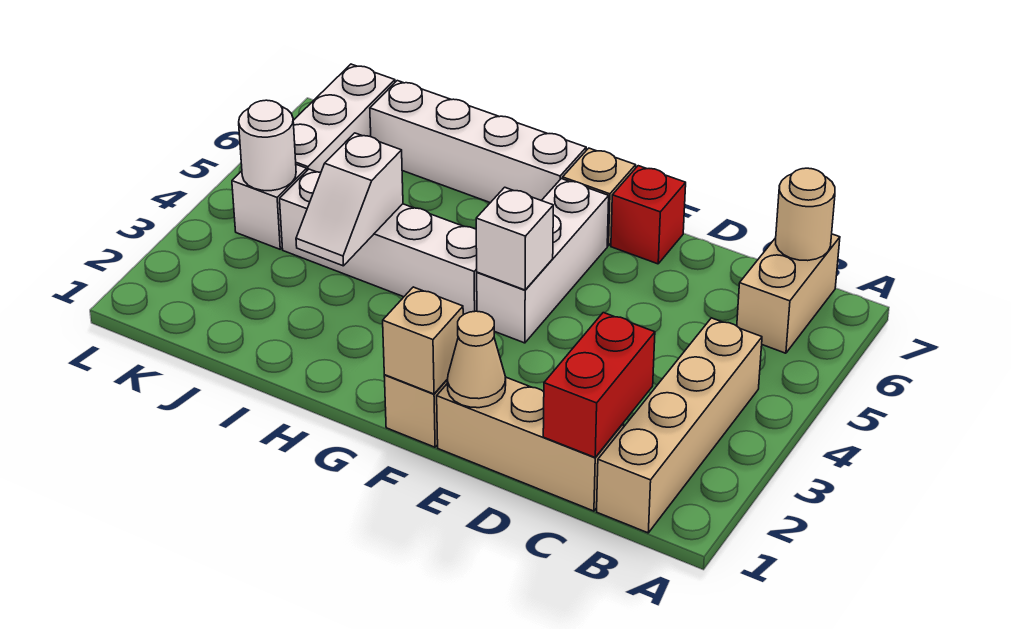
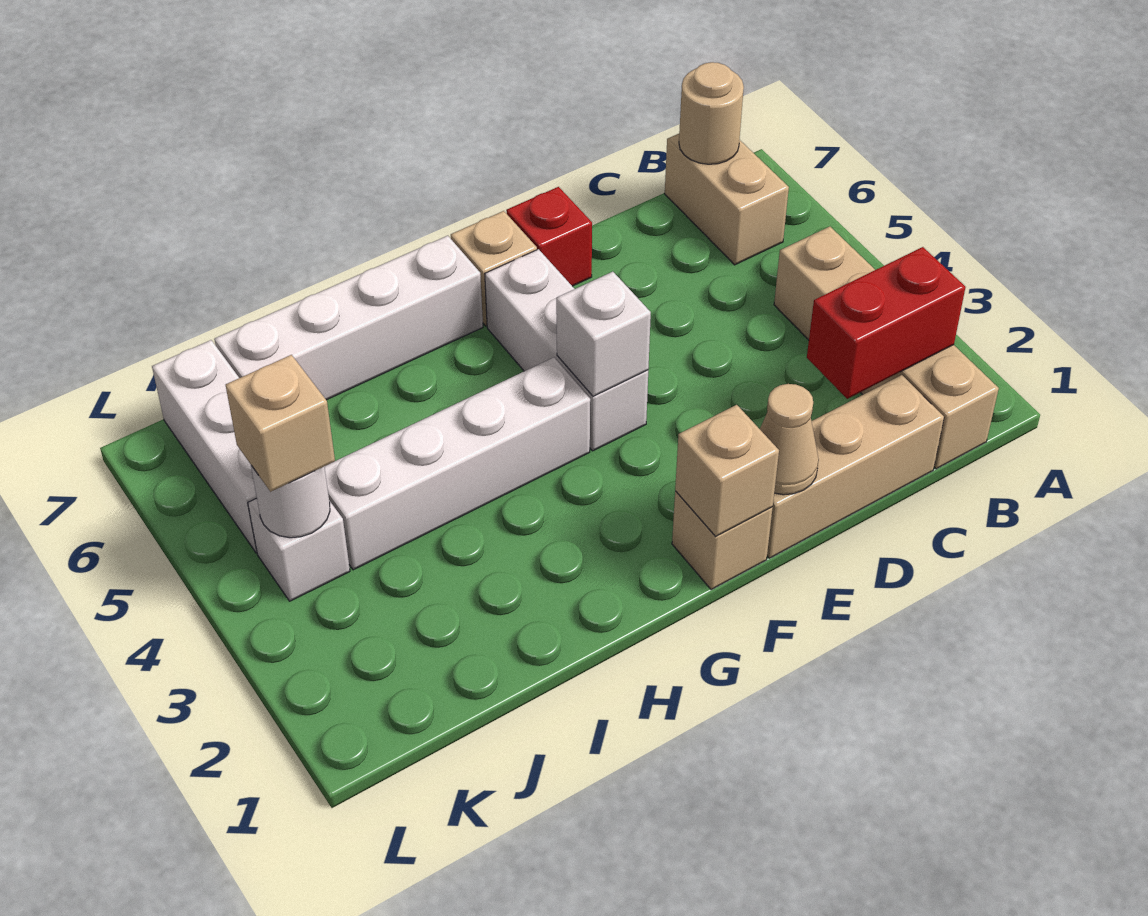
red 1x2 brick [543,313,655,457] -> red 1x2 brick turned to [807,247,966,399]
white 1x2 slope [296,133,403,266] -> none
none -> tan 1x1 brick [226,355,335,492]

